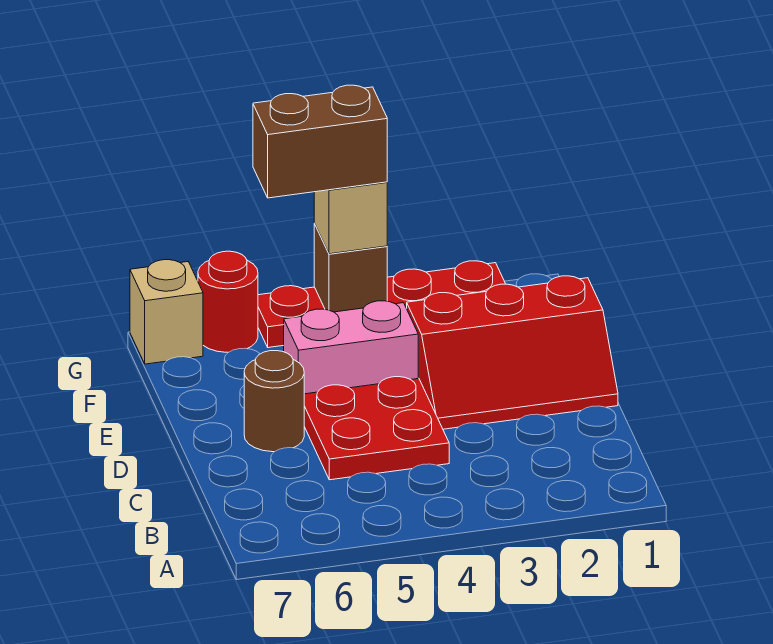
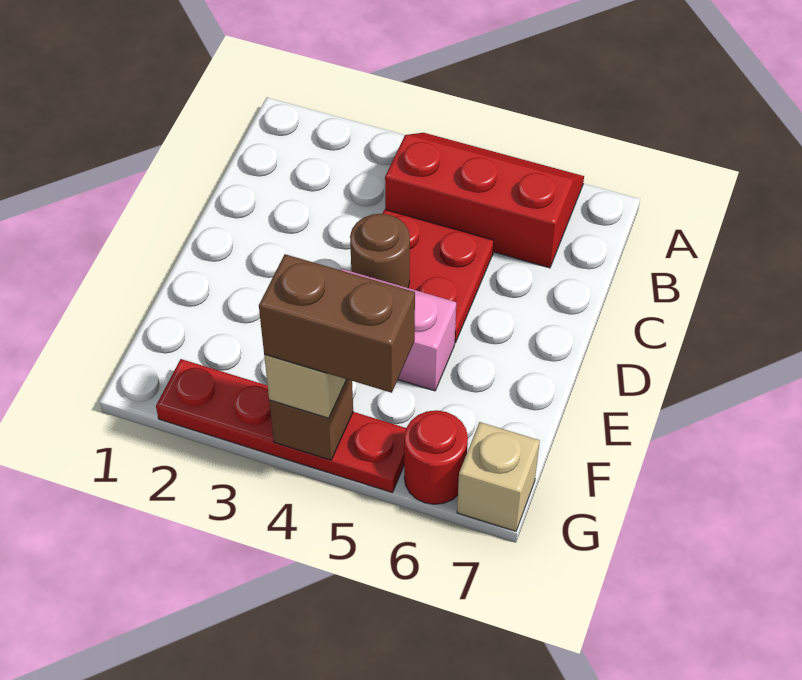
red 2x3 slope [407,276,618,429] -> red 2x3 slope moved to [385,133,584,268]
brown 1x1 round brick [244,351,304,452] -> brown 1x1 round brick moved to [350,214,410,288]

